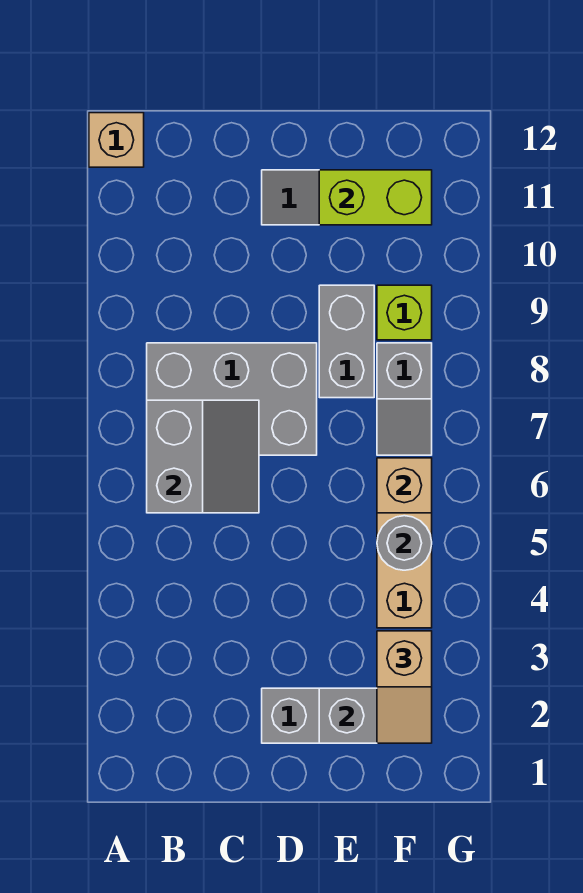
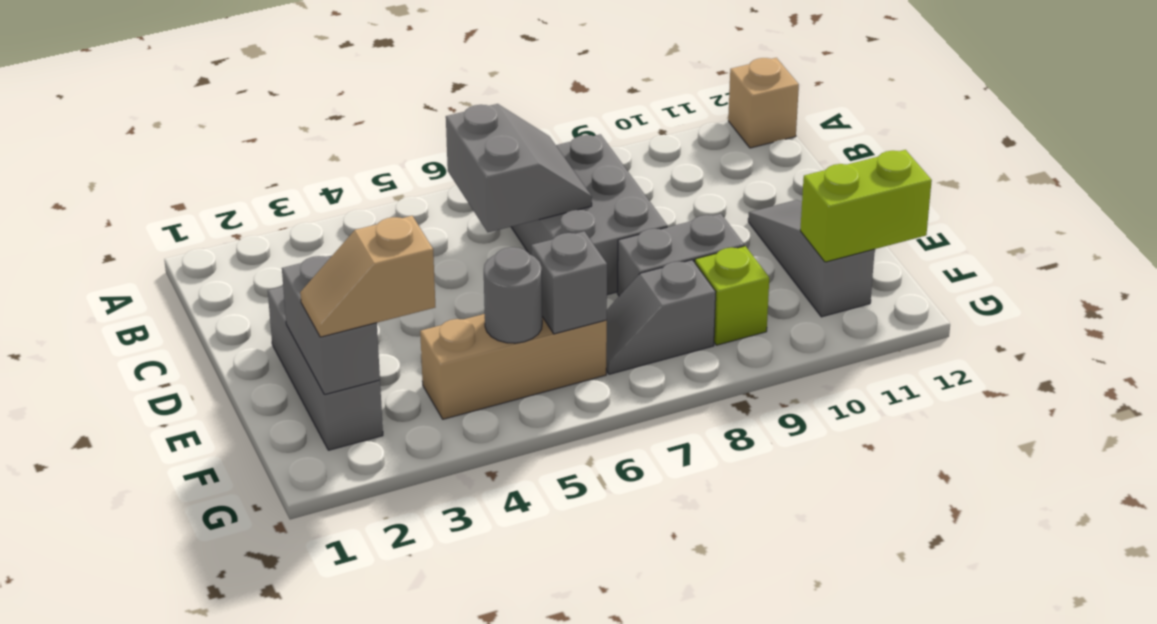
grey 2x2 slope [147,400,259,513] -> grey 2x2 slope turned to [446,104,592,232]
lime 1x2 brick [319,170,432,225] -> lime 1x2 brick turned to [800,150,932,262]
tan 1x1 brick [377,458,432,513] -> grey 1x1 brick [531,231,607,334]

